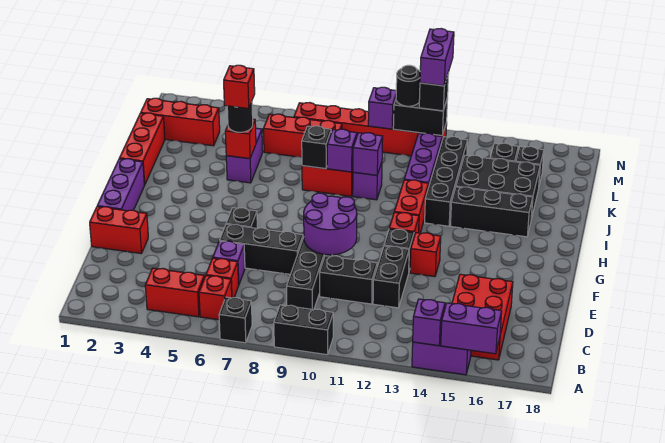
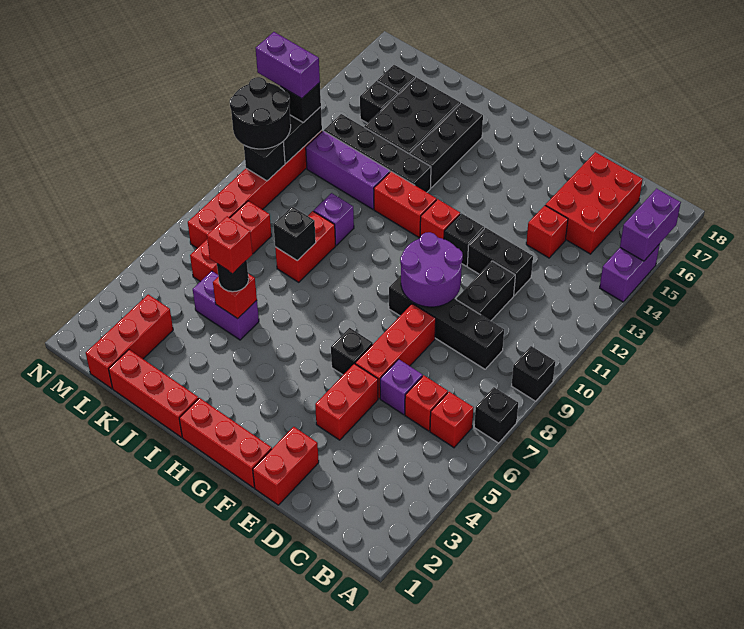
black 1x2 brick [274,305,333,355] -> black 1x1 brick [512,346,555,401]
purple 1x1 brick [413,299,445,346] -> none
red 1x2 brick [145,268,204,317] -> red 1x2 brick moved to [315,364,378,440]
red 2x3 brick [452,274,513,360] -> red 2x3 brick turned to [545,152,643,254]
black 1x3 brick [220,224,303,274] -> red 1x3 brick [355,304,436,398]
purple 1x3 brick [97,159,144,211] -> red 1x3 brick [179,398,272,488]
red 1x1 brick [410,233,441,277] -> red 1x1 brick moved to [526,206,568,258]
purple 1x1 brick [327,129,357,172] -> none
purple 1x1 brick [353,133,383,175] -> none
purple 1x1 brick [368,87,396,129] -> black 1x1 brick [244,142,285,181]
black 1x1 round brick [396,65,420,106] -> black 2x2 round brick [230,77,291,149]

